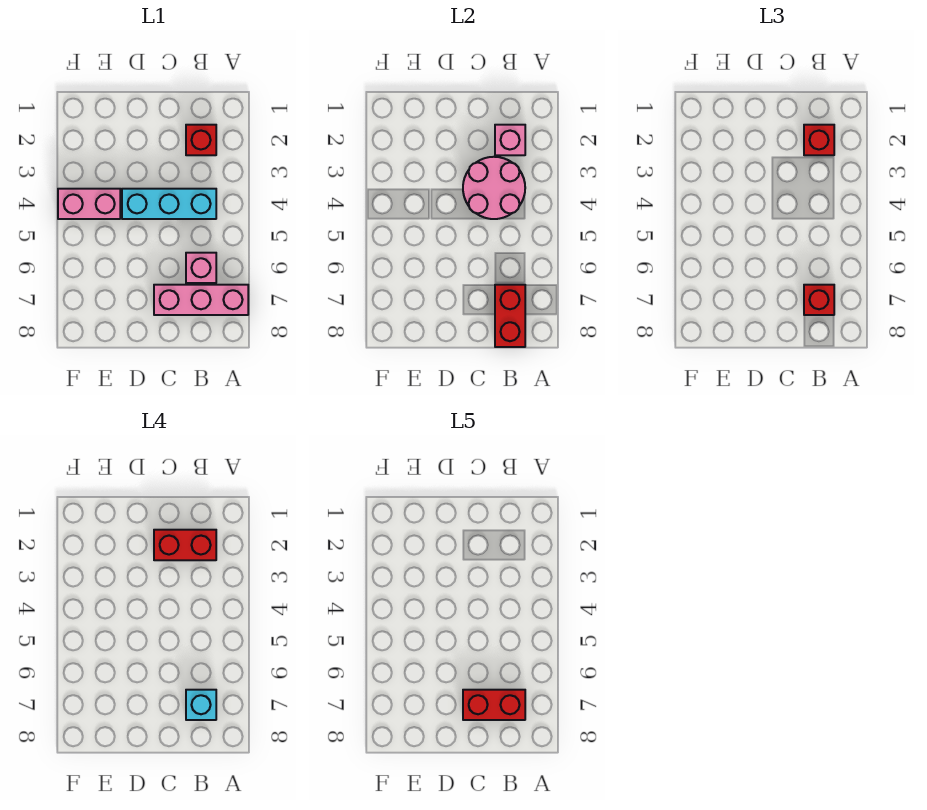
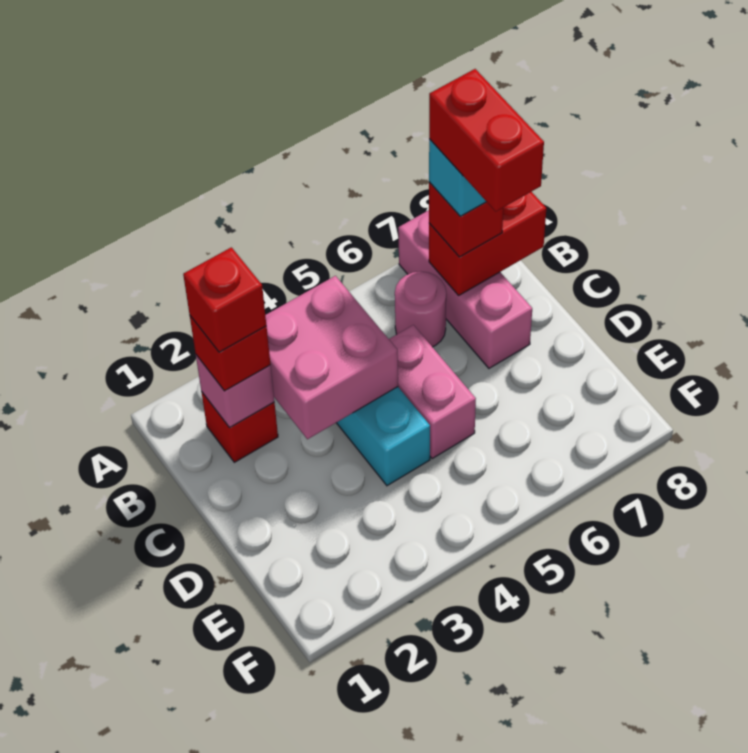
red 1x2 brick [154,530,216,560] -> red 1x1 brick [183,247,266,352]
pink 2x2 round brick [463,157,525,219] -> pink 2x2 brick [265,276,398,439]
pink 1x1 brick [186,253,216,283] -> pink 1x1 round brick [395,272,446,347]
pink 1x2 brick [58,189,120,219] -> pink 1x2 brick moved to [389,325,476,459]

